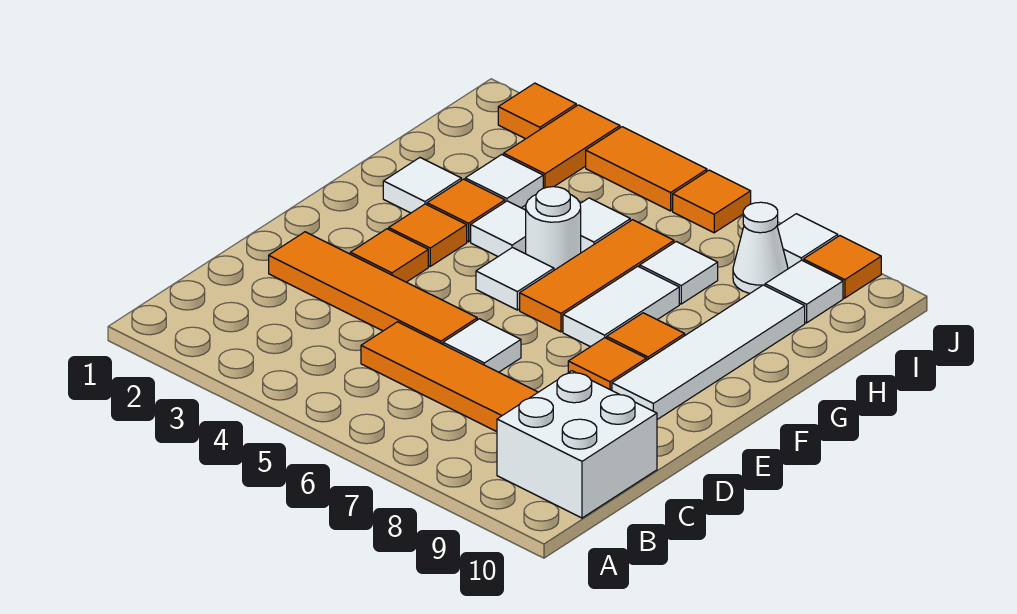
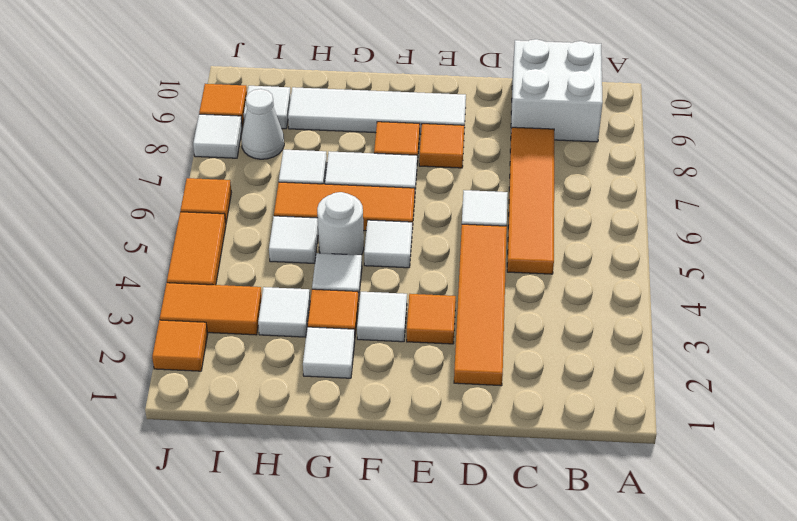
orange 1x1 tile [389,204,467,266] -> white 1x1 tile [357,292,407,342]

